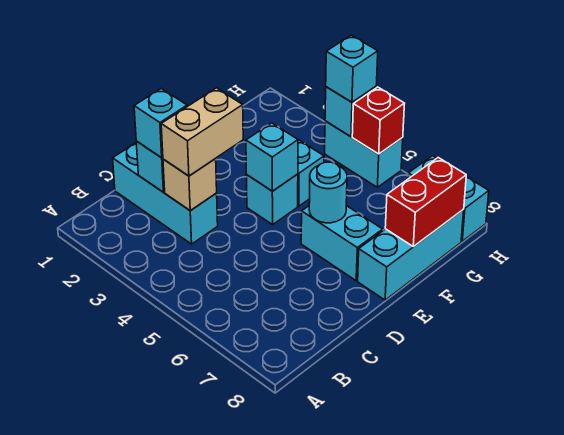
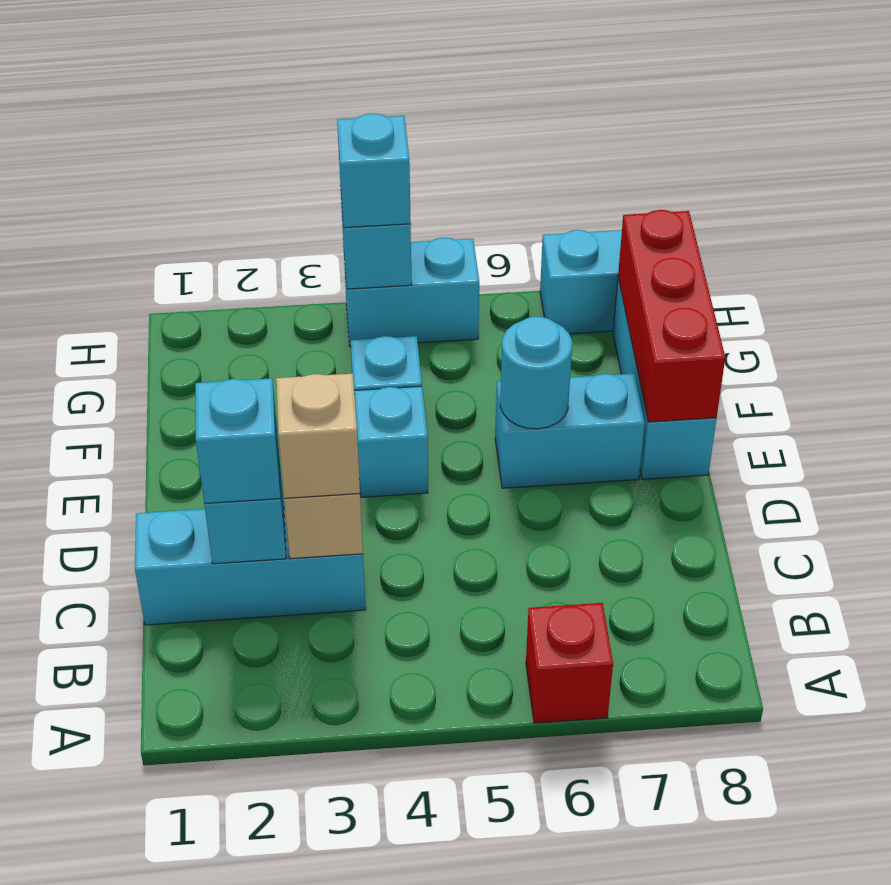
tan 1x2 brick [161,88,243,176] -> tan 1x1 brick [276,373,360,498]
cyan 1x1 brick [246,123,298,191] -> none
red 1x2 brick [385,158,466,247] -> red 1x3 brick [618,210,725,422]
red 1x1 brick [352,87,405,154] -> red 1x1 brick moved to [526,603,613,723]

